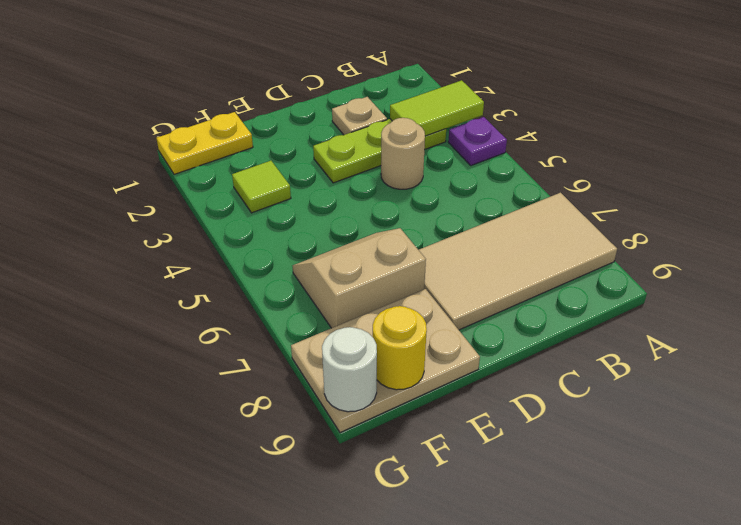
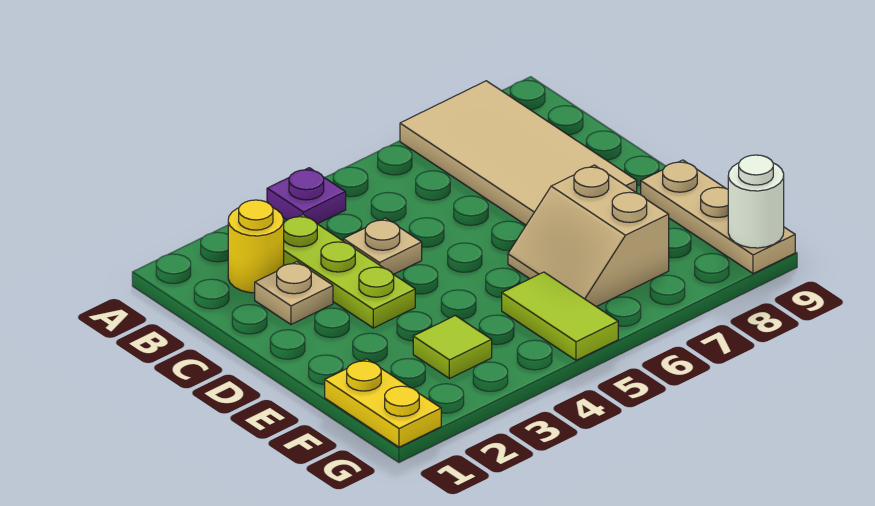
lime 1x2 tile [390,80,484,136] -> lime 1x2 tile moved to [502,272,618,360]
tan 1x1 round brick [381,118,425,189] -> tan 1x1 plate [343,218,422,274]
tan 2x3 plate [291,289,480,433] -> tan 1x3 plate [641,160,795,273]
yellow 1x1 round brick [373,306,427,390] -> yellow 1x1 round brick moved to [228,200,284,293]

